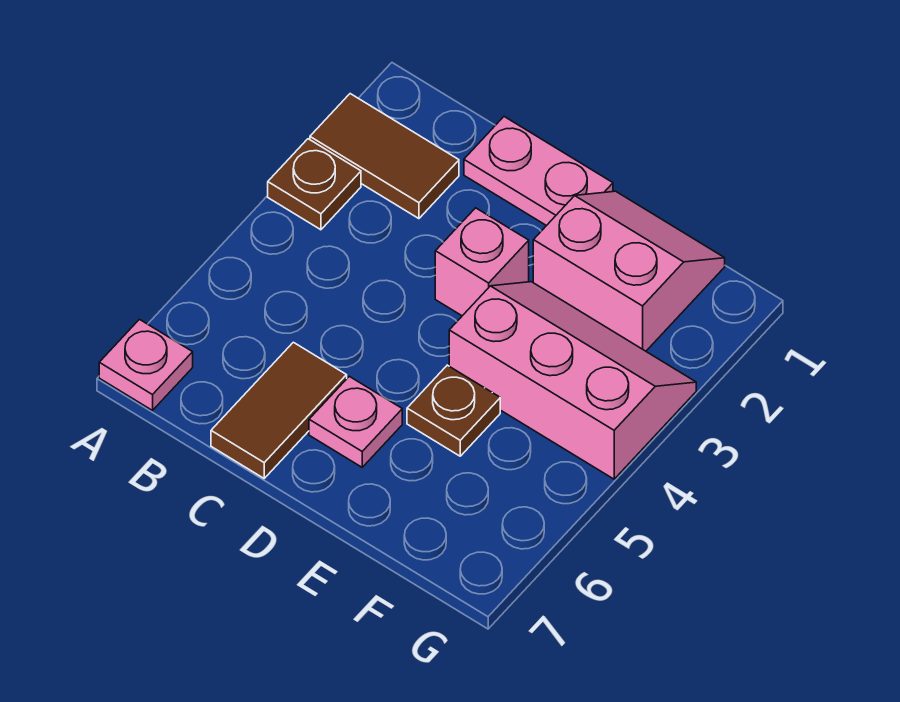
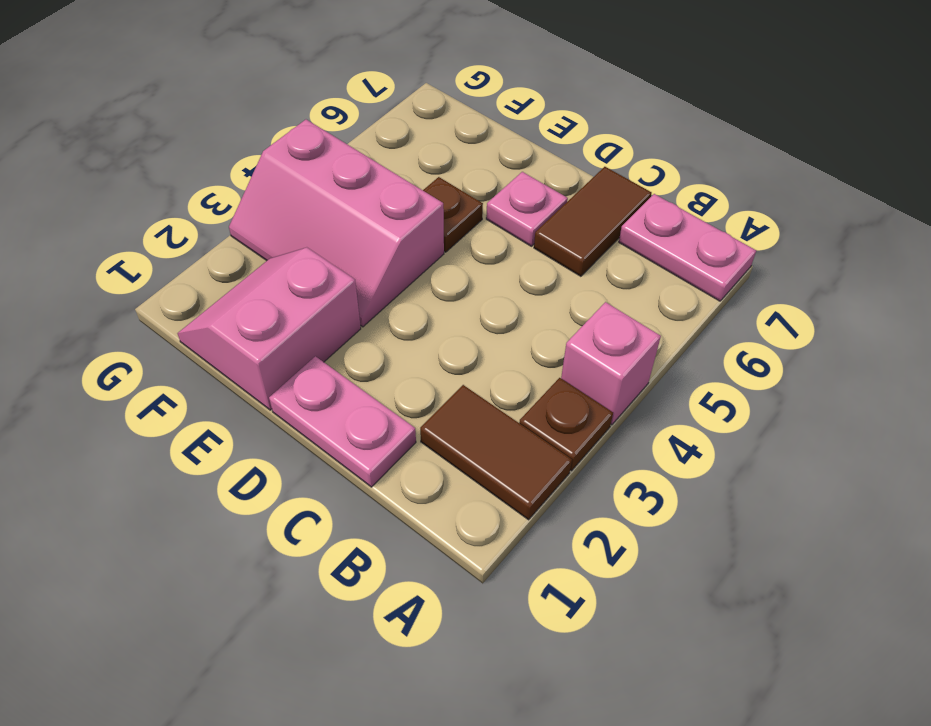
pink 1x1 plate [99,320,193,410] -> pink 1x2 plate [619,194,756,301]
pink 1x1 brick [435,208,529,316] -> pink 1x1 brick moved to [561,302,661,425]
pink 2x2 slope [533,191,725,351] -> pink 2x2 slope turned to [177,248,361,410]

